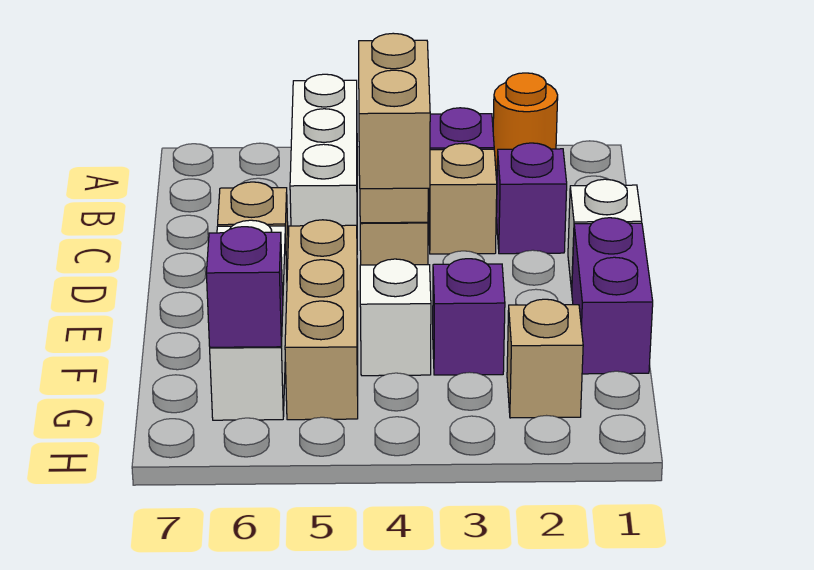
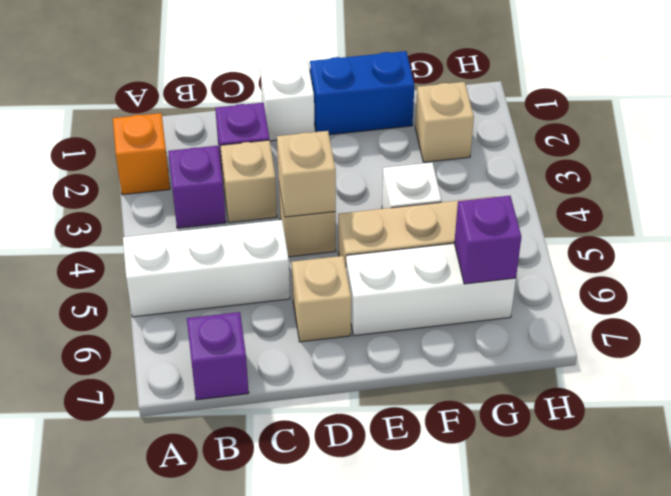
orange 1x1 round brick [493,73,558,170] -> orange 1x1 brick [113,113,170,195]
tan 1x2 brick [359,33,430,189] -> none
purple 1x2 brick [572,218,653,374] -> blue 1x2 brick [310,51,415,135]
purple 1x1 brick [433,259,505,375] -> purple 1x1 brick moved to [187,312,249,400]

